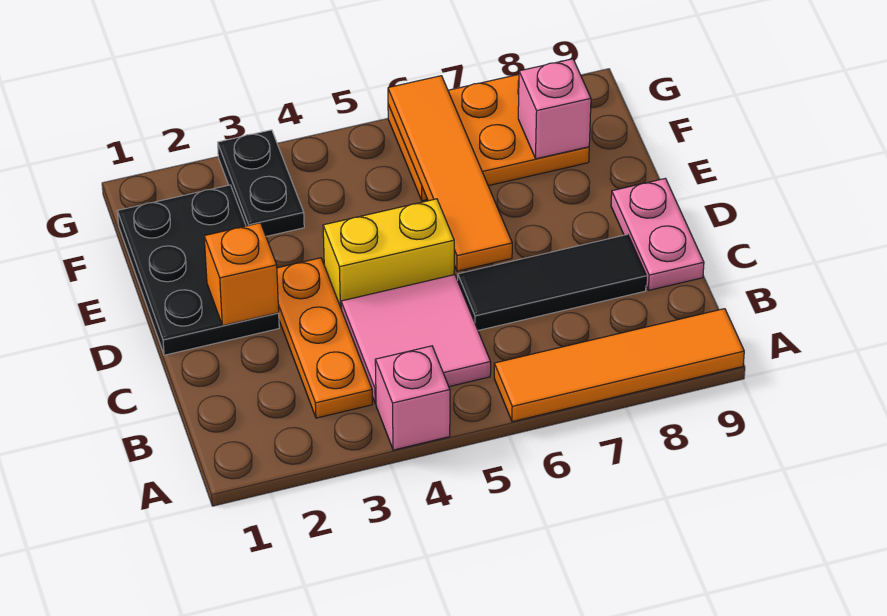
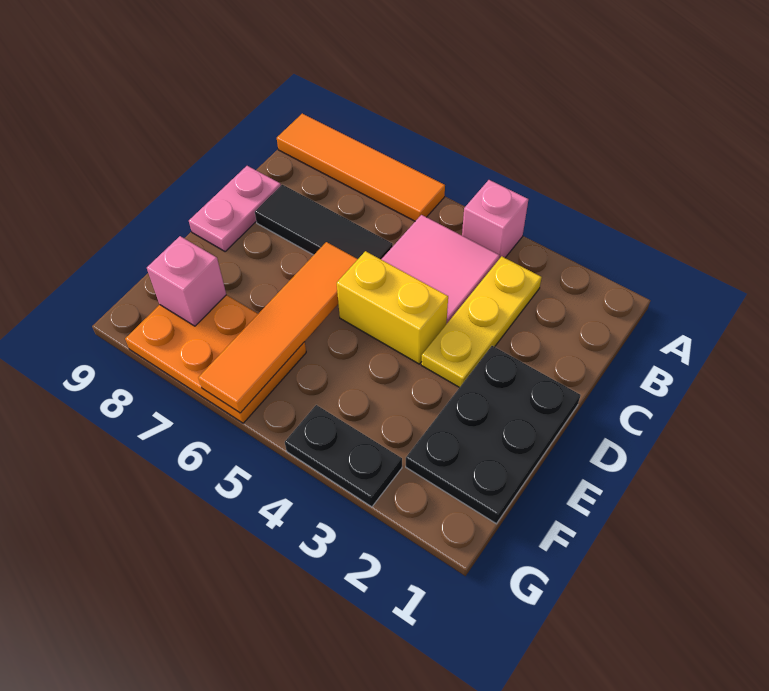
orange 1x3 plate [277,258,372,418] -> yellow 1x3 plate [421,256,542,388]
orange 1x1 brick [204,223,279,326] -> none
black 1x2 plate [218,130,304,236] -> black 1x2 plate turned to [285,405,402,507]

